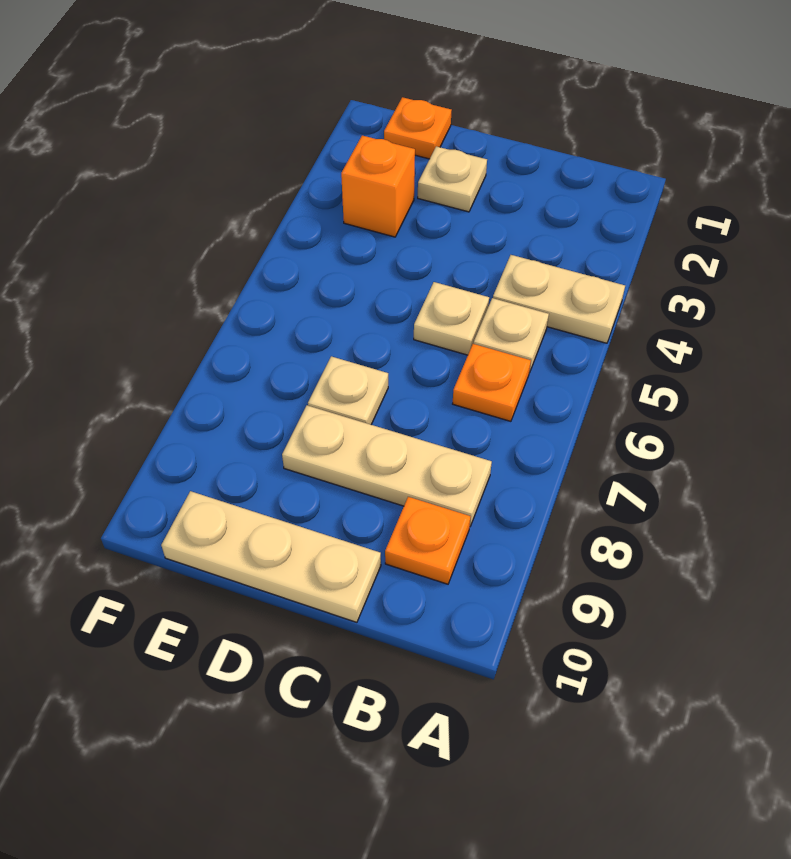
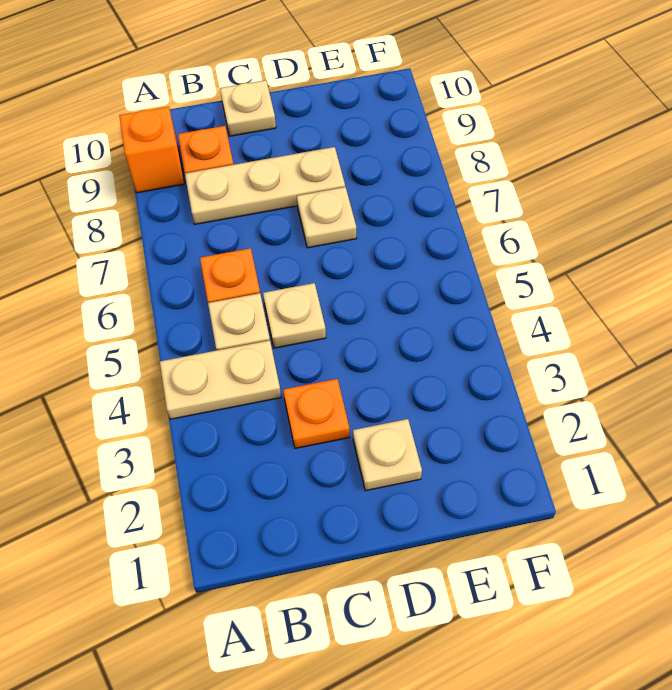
tan 1x3 plate [161,491,381,622] -> tan 1x1 plate [220,80,276,136]
orange 1x1 plate [384,97,452,159] -> orange 1x1 plate moved to [283,379,350,448]
orange 1x1 brick [341,136,415,237] -> orange 1x1 brick moved to [119,107,185,193]

